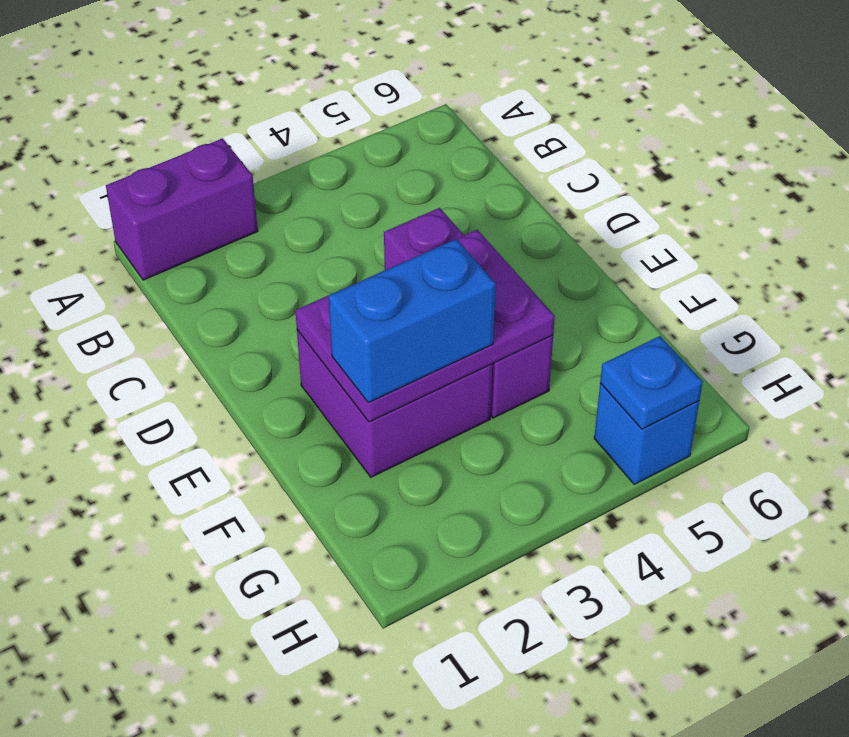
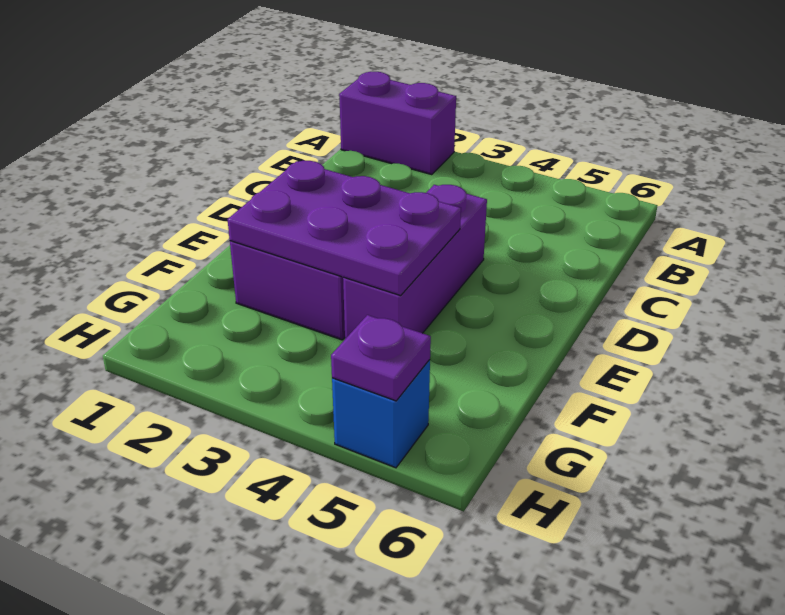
blue 1x2 brick [329,239,496,403] -> none
blue 1x1 plate [600,336,703,429] -> purple 1x1 plate [331,315,431,401]

